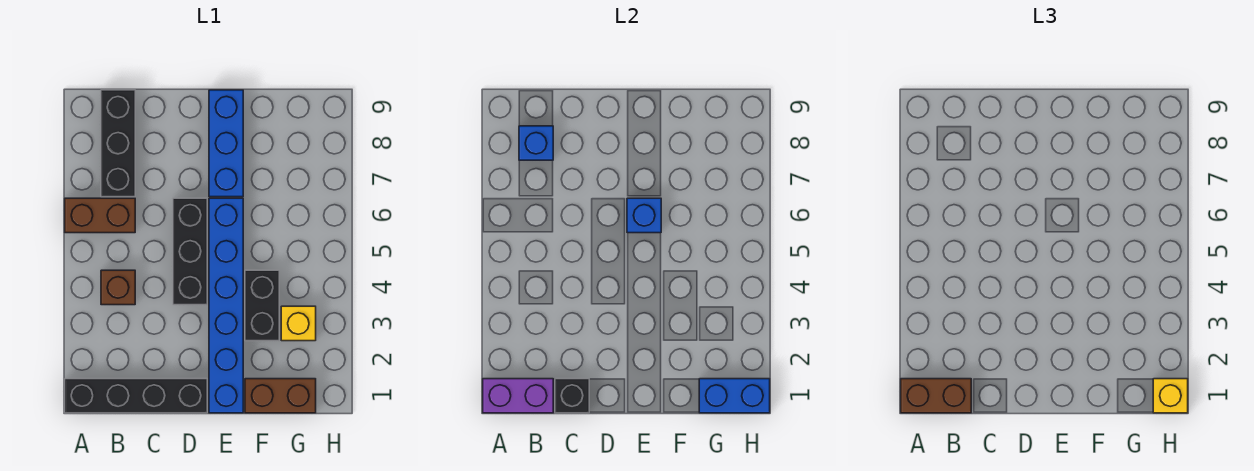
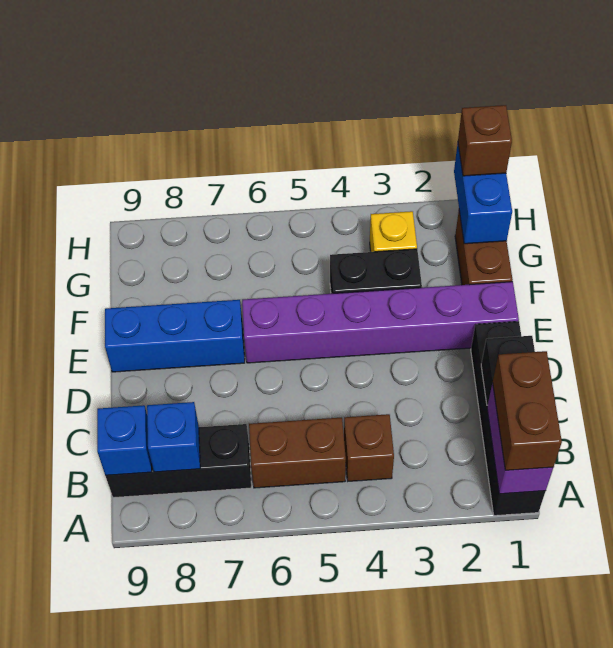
brown 1x2 brick [65,198,135,233] -> brown 1x2 brick turned to [249,418,346,488]
black 1x3 brick [173,198,207,305] -> none
blue 1x6 brick [209,198,243,413] -> purple 1x6 brick [242,282,519,363]
blue 1x1 brick [627,198,661,233] -> blue 1x1 brick moved to [97,405,152,475]
yellow 1x1 brick [1153,379,1188,413] -> brown 1x1 brick [458,105,512,176]

